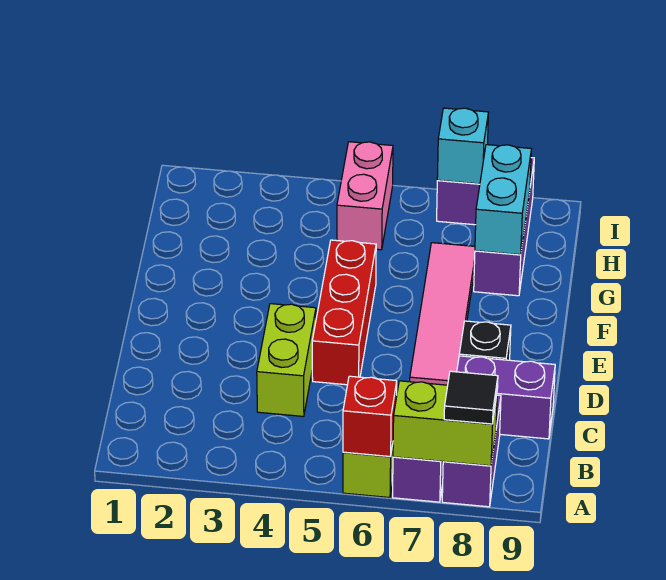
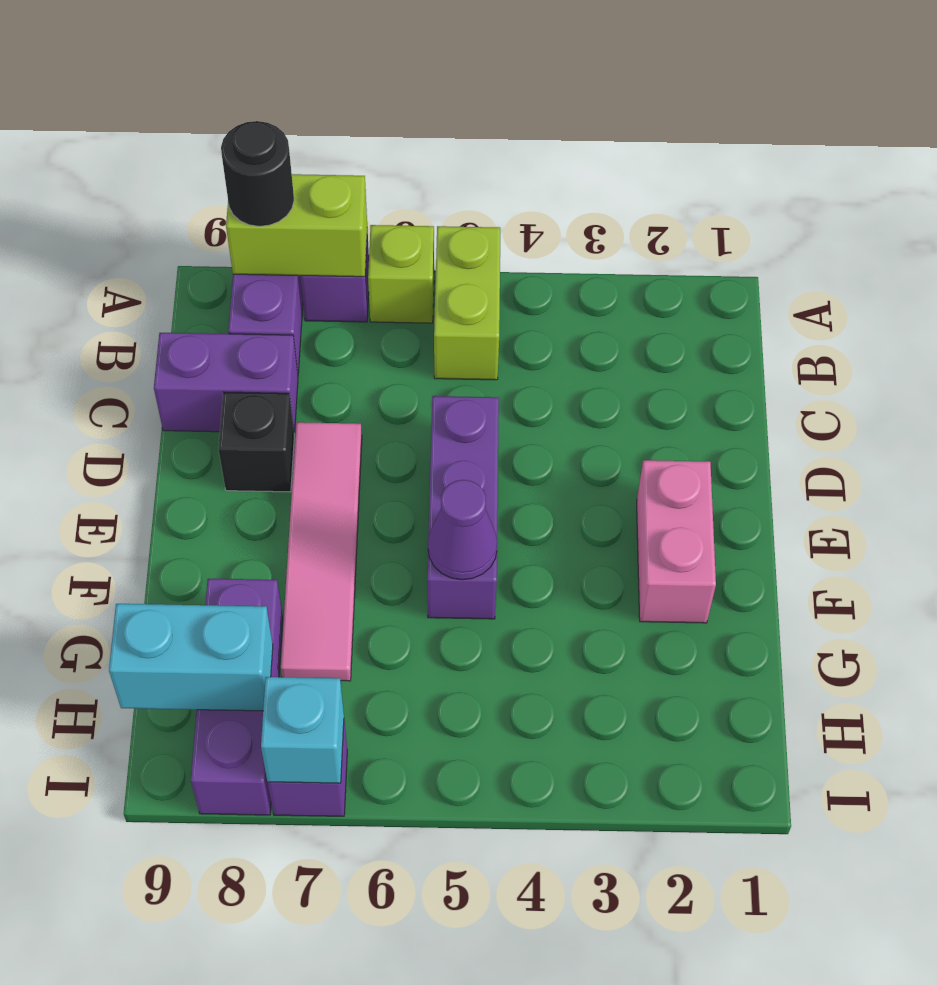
red 1x1 brick [343,376,397,457] -> none
black 1x1 tile [444,371,498,424] -> black 1x1 round brick [221,121,294,226]
lime 1x2 brick [257,304,316,416] -> lime 1x2 brick moved to [434,226,500,380]
red 1x3 brick [312,240,376,385] -> purple 1x3 brick [427,396,499,619]
none -> purple 1x1 cone [428,480,497,580]
cyan 1x2 brick [475,145,531,255] -> cyan 1x2 brick turned to [109,604,273,711]
pink 1x2 brick [337,142,393,250] -> pink 1x2 brick moved to [637,460,716,623]

